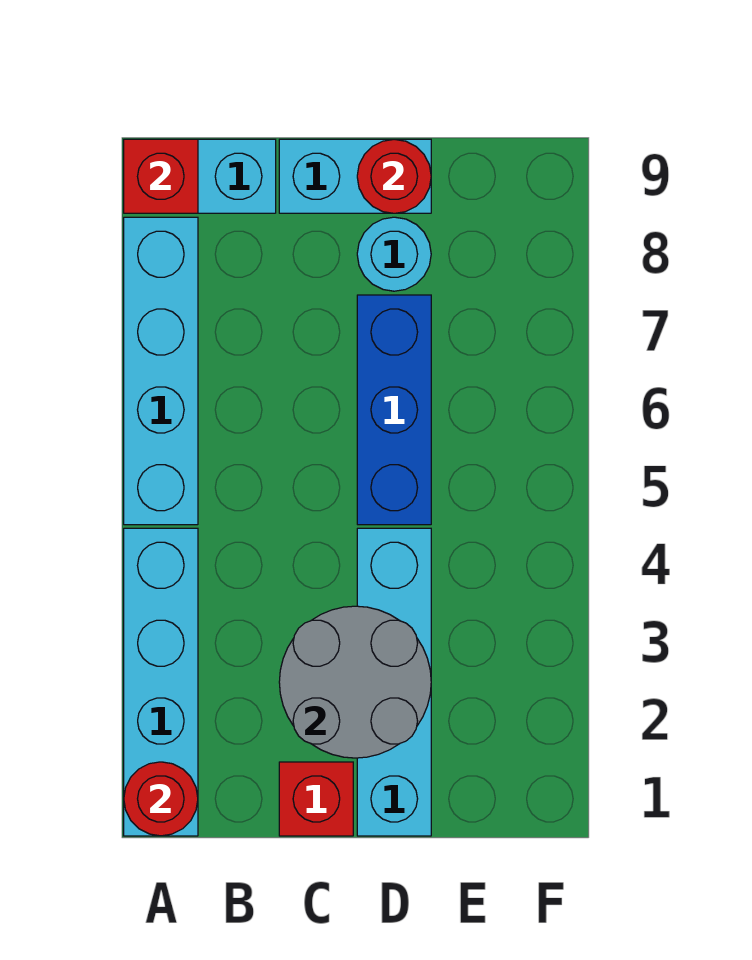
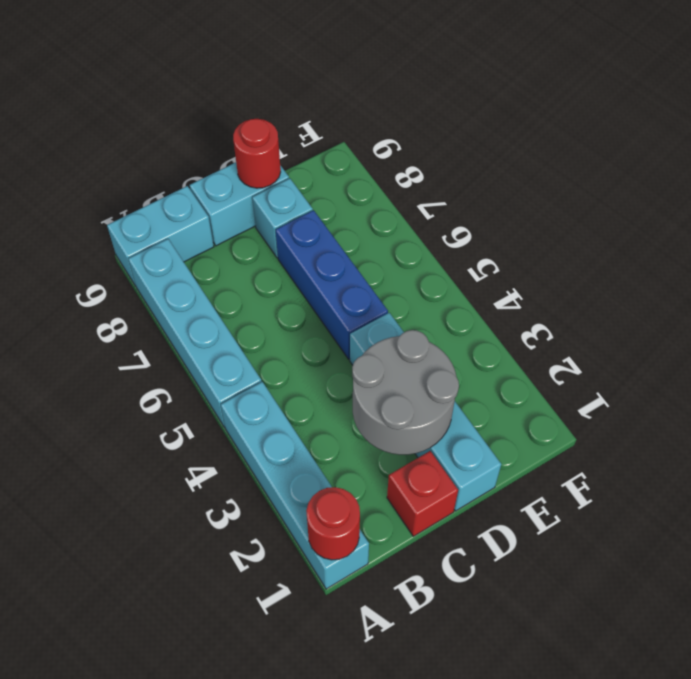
red 1x1 brick [124,139,198,213] -> none
cyan 1x1 round brick [357,217,431,291] -> cyan 1x1 brick [252,178,313,258]

